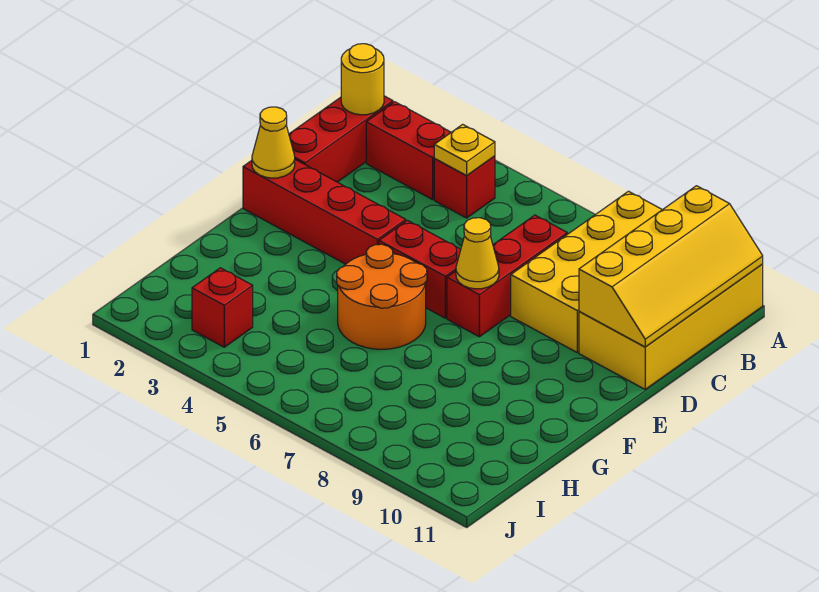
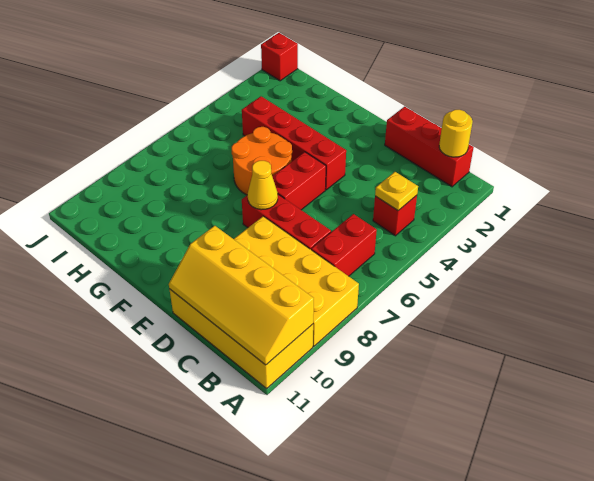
red 1x2 brick [366,102,451,200] -> red 1x2 brick moved to [311,214,377,276]
red 1x4 brick [243,160,406,264] -> red 1x4 brick turned to [242,96,346,190]
yellow 1x1 cone [252,107,295,178] -> none
red 1x1 brick [192,268,253,347] -> red 1x1 brick moved to [261,33,298,81]

